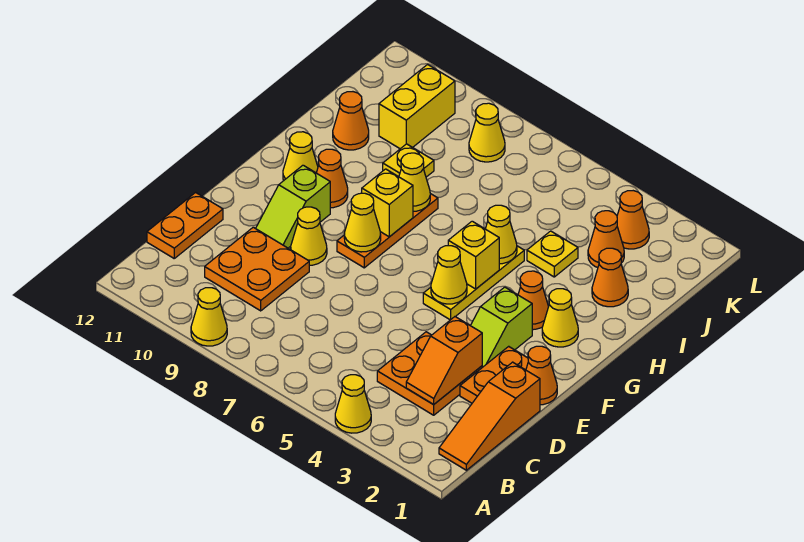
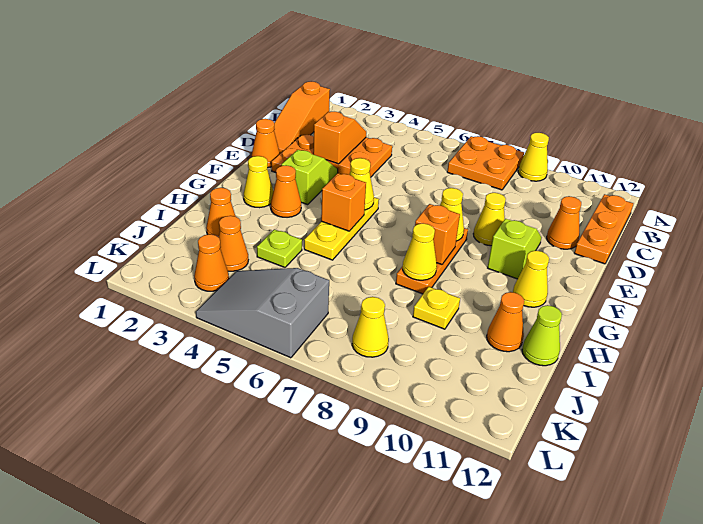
yellow 1x1 cone [335,375,371,433] -> none
orange 1x3 slope [439,362,540,470] -> orange 1x3 slope turned to [274,81,330,153]
orange 2x2 plate [205,227,309,311] -> orange 2x2 plate moved to [447,136,524,190]
orange 1x2 plate [147,193,223,258] -> orange 1x3 plate [574,194,633,264]
yellow 1x1 brick [448,221,499,289] -> orange 1x1 brick [321,173,366,231]
yellow 1x1 brick [362,169,413,237] -> orange 1x1 brick [415,204,460,265]
orange 1x1 cone [316,149,348,208] -> orange 1x1 cone moved to [547,196,581,249]
yellow 1x1 cone [485,205,517,264] -> none
yellow 1x1 plate [527,231,578,277] -> lime 1x1 plate [257,229,302,267]
none -> lime 1x1 cone [522,305,562,366]
yellow 1x2 brick [379,65,455,149] -> none
none -> grey 2x3 slope [196,268,329,358]

